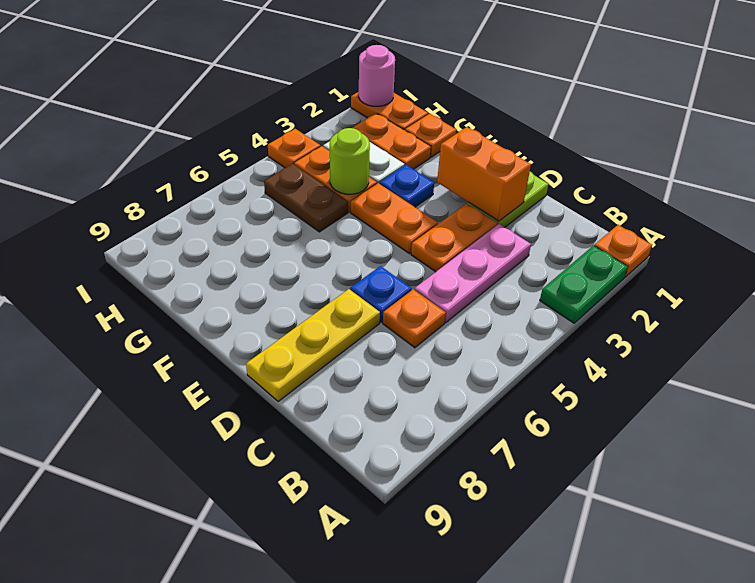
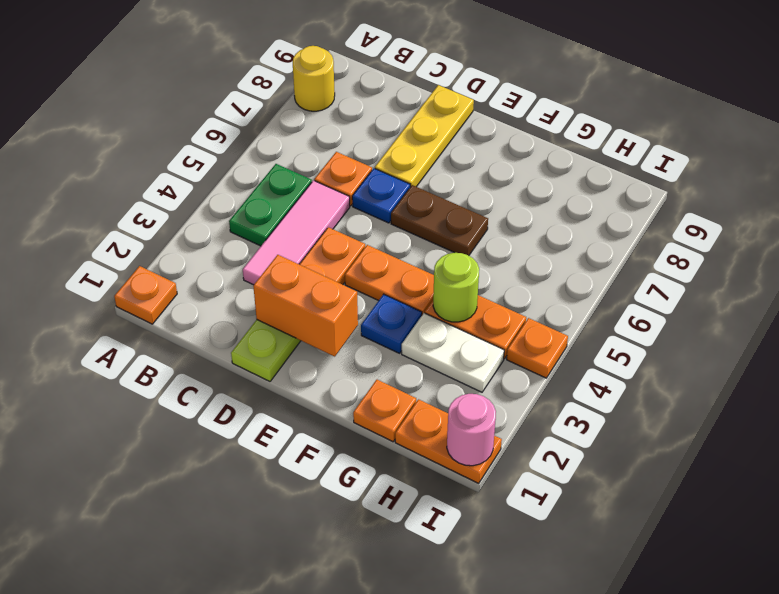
green 1x2 plate [540,246,628,323] -> green 1x2 plate moved to [229,164,312,246]
none -> yellow 1x1 round brick [293,46,335,111]
pink 1x3 plate [415,224,531,323] -> pink 1x3 tile [243,181,350,285]
orange 1x2 plate [352,113,431,169] -> none
brown 1x2 plate [264,164,348,232] -> brown 1x2 plate moved to [391,185,488,256]

